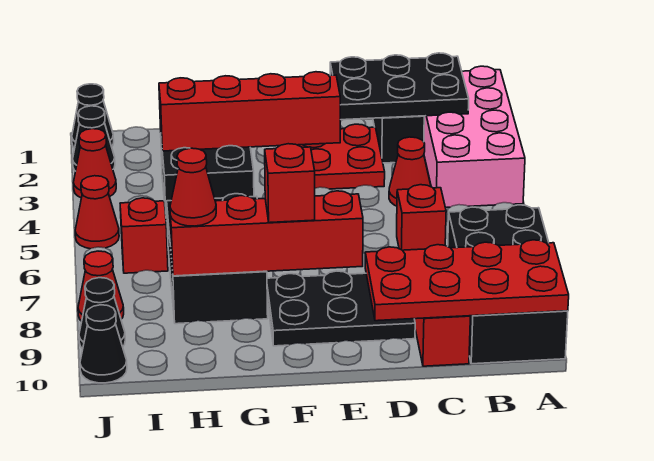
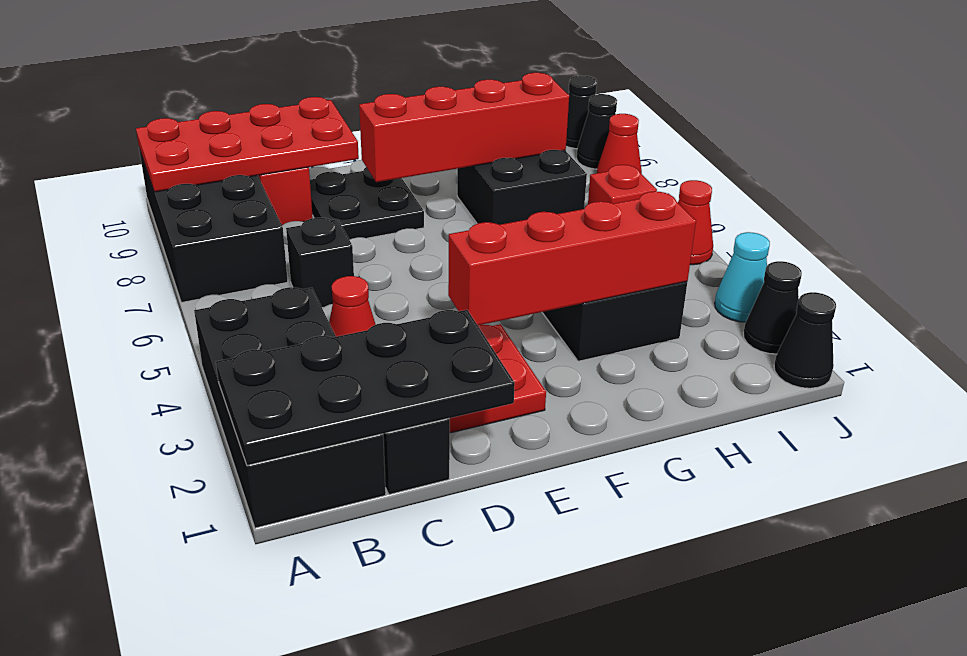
pink 2x4 brick [424,66,525,208] -> black 2x4 brick [194,287,386,528]
black 2x3 plate [330,53,469,120] -> black 2x4 plate [216,310,515,466]
red 1x1 brick [397,185,446,250] -> black 1x1 brick [286,218,354,308]
black 2x3 plate [267,271,415,346] -> black 2x2 plate [310,167,424,240]
red 1x1 brick [265,144,315,223] -> none
black 2x3 brick [167,194,268,324] -> black 2x2 brick [457,150,587,225]
red 1x1 cone [170,148,216,226] -> none
red 1x1 cone [73,129,116,198] -> cyan 1x1 cone [715,232,770,322]

